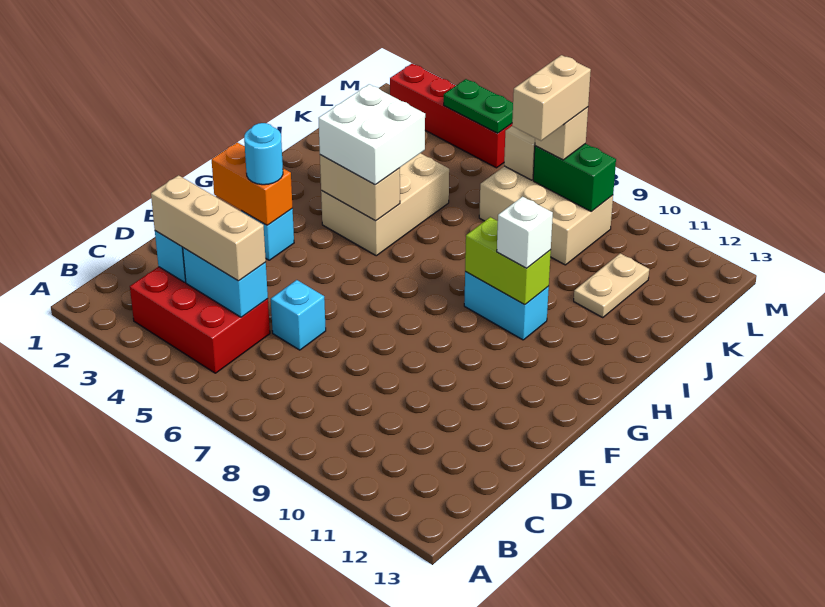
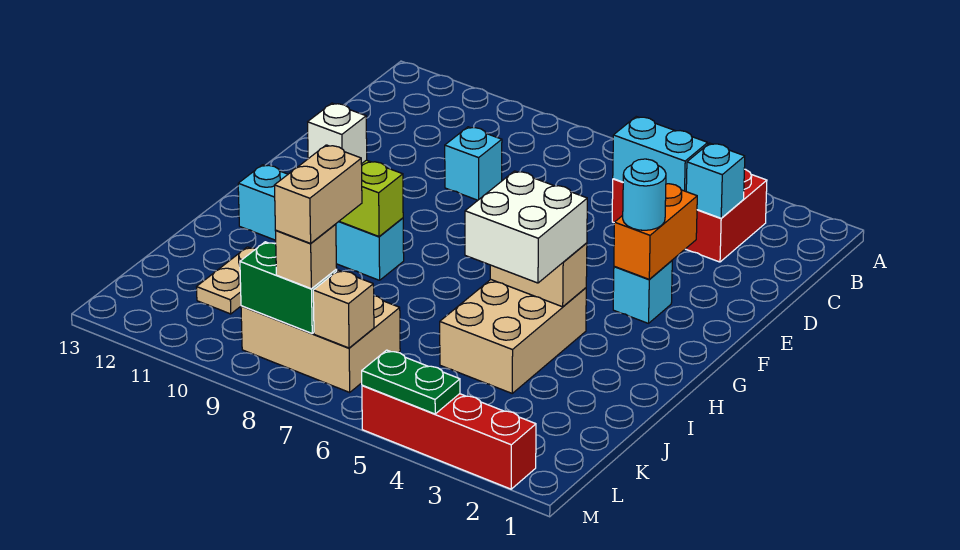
tan 1x3 brick [151,175,266,281] -> none
cyan 1x1 brick [271,280,326,350] -> cyan 1x1 brick moved to [445,127,502,200]
orange 1x2 brick [212,142,293,225] -> orange 1x2 brick turned to [614,184,697,279]
cyan 1x2 brick [464,272,549,340] -> cyan 1x4 brick [238,165,404,280]

